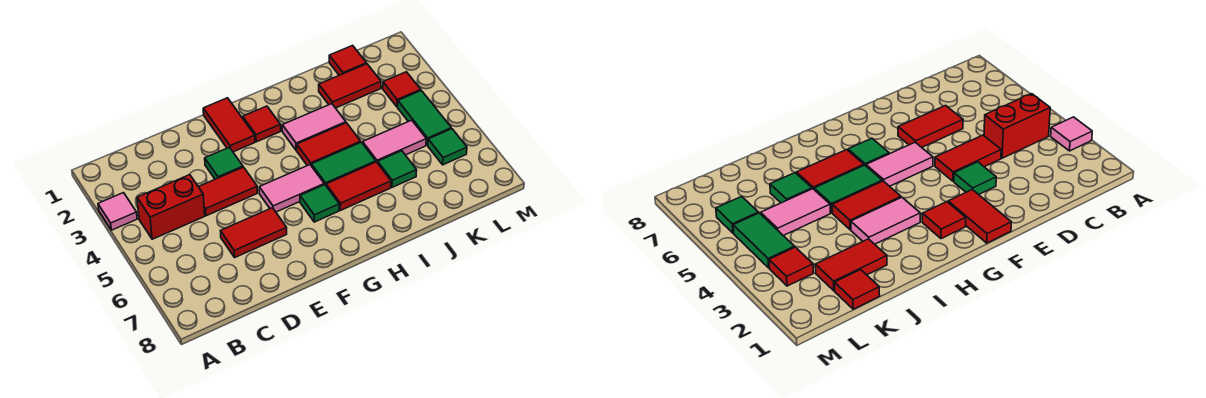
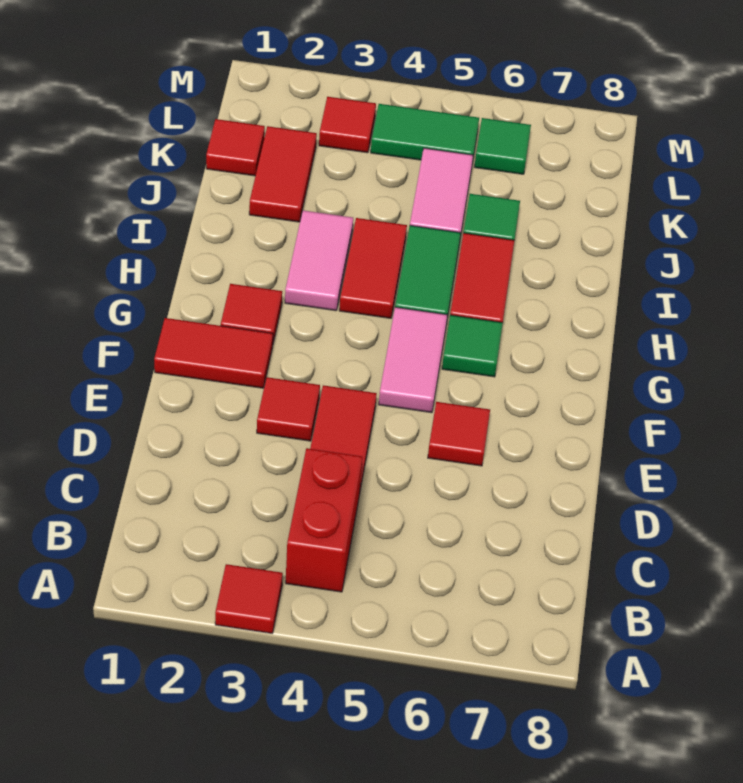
pink 1x1 tile [98,193,137,230] -> red 1x1 tile [215,564,283,633]
red 1x2 tile [221,208,287,257] -> red 1x1 tile [428,402,490,466]
green 1x1 tile [205,147,243,179] -> red 1x1 tile [257,377,320,441]

